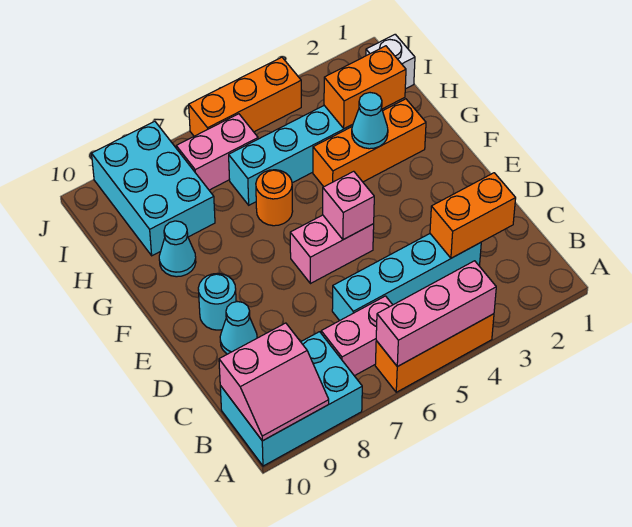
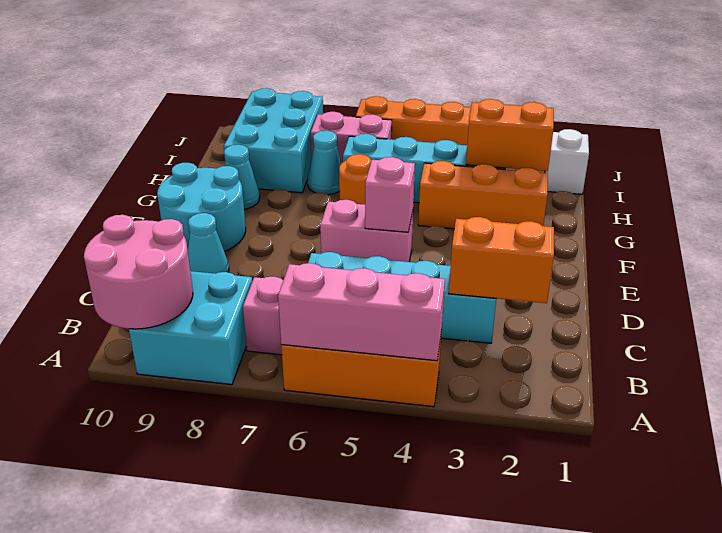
cyan 2x3 brick [220,332,362,466] -> cyan 2x2 brick [129,271,252,385]
pink 2x2 slope [219,323,329,441] -> pink 2x2 round brick [84,215,193,329]
cyan 1x1 round brick [198,273,236,330] -> cyan 2x2 round brick [157,163,246,251]
cyan 1x1 cone [352,93,388,149] -> cyan 1x1 cone moved to [308,131,341,195]

